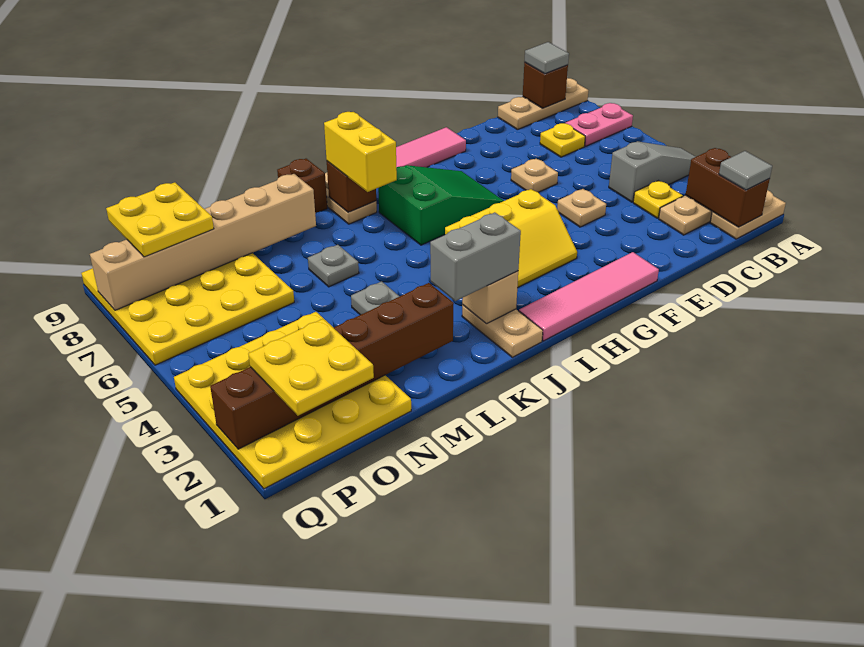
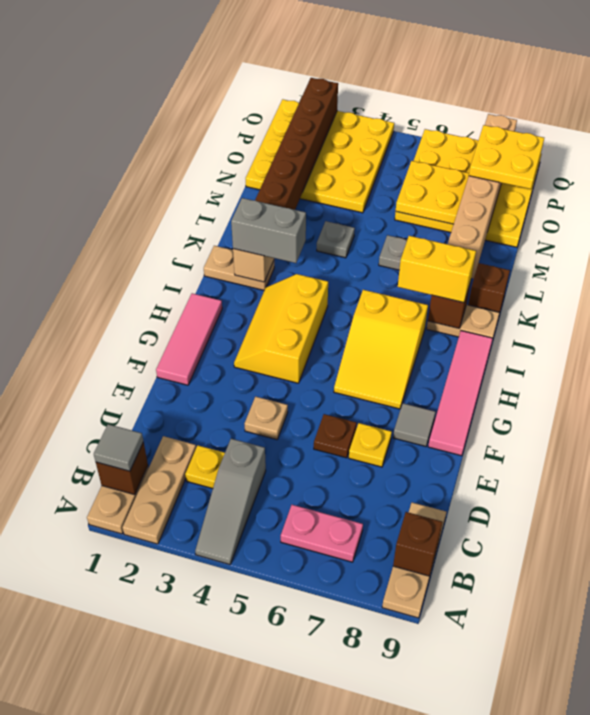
pink 1x2 plate [565,103,633,146] -> pink 1x2 plate turned to [281,505,363,562]
brown 1x2 brick [686,148,770,227] -> brown 1x1 brick [96,442,148,495]
grey 1x1 tile [524,42,569,74] -> grey 1x1 tile moved to [393,403,435,446]
yellow 1x1 plate [540,123,585,157] -> yellow 1x1 plate moved to [349,423,392,467]
tan 1x1 plate [511,159,558,192] -> brown 1x1 plate [314,414,357,458]
pink 1x4 tile [519,252,659,341] -> pink 1x3 tile [156,293,222,385]
green 2x3 slope [378,165,504,245] -> yellow 2x3 slope [334,290,428,409]
grey 1x2 brick [430,212,521,301] -> grey 1x2 brick turned to [231,198,306,263]
yellow 2x2 plate [248,319,374,416] -> yellow 2x2 plate moved to [396,161,469,224]

